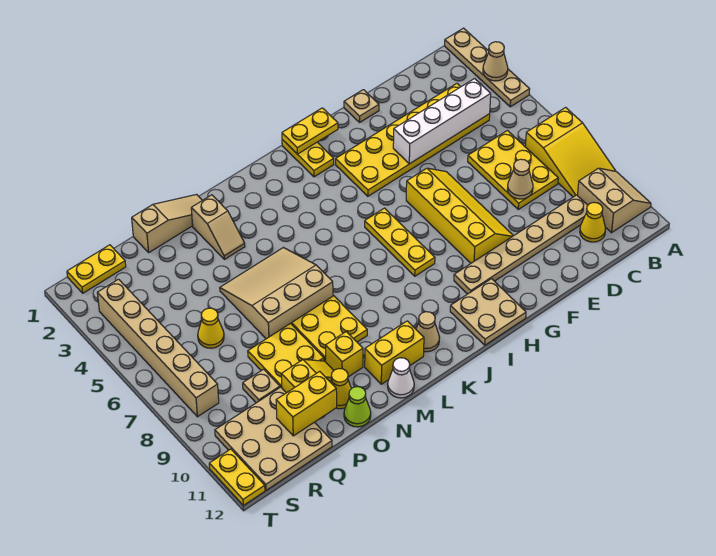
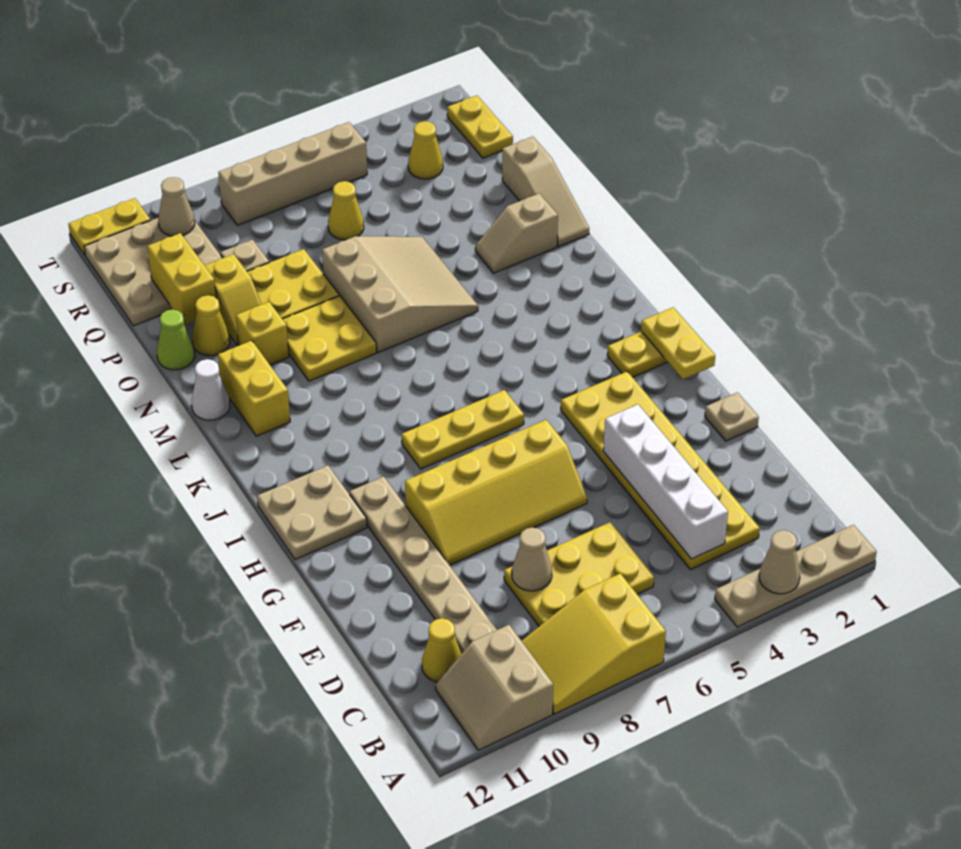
tan 2x2 slope [578,168,651,233] -> tan 2x2 slope turned to [436,625,553,750]
tan 1x1 cone [416,312,440,352] -> tan 1x1 cone moved to [158,177,195,236]
none -> yellow 1x1 cone [408,121,443,179]
tan 1x6 brick [97,279,219,417] -> tan 1x4 brick [218,122,367,225]

